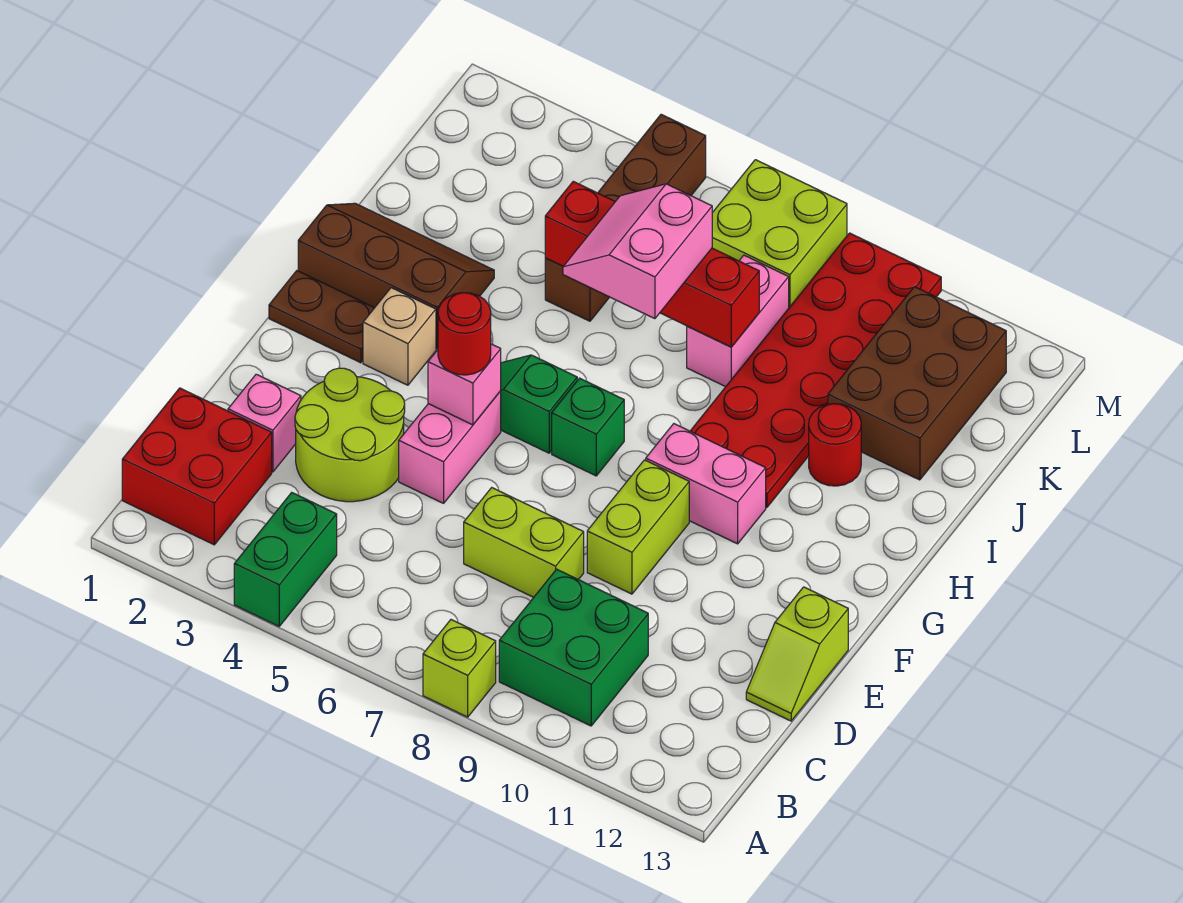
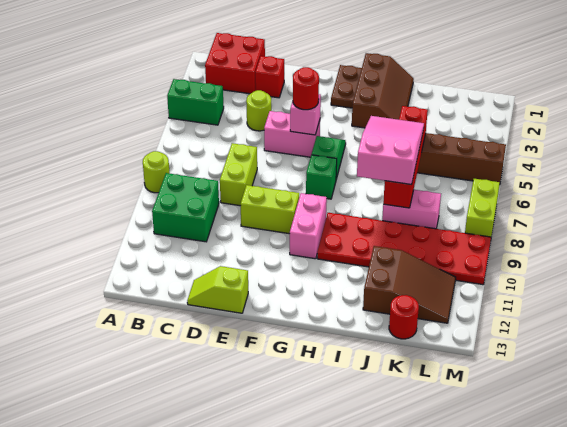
lime 1x1 brick [423,620,496,717] -> lime 1x1 round brick [143,151,170,193]
pink 1x1 brick [228,374,301,472] -> red 1x1 brick [255,56,284,98]
lime 2x2 round brick [295,368,405,502] -> lime 1x1 round brick [246,90,271,131]
tan 1x1 brick [363,288,436,385] -> none
pink 2x2 slope [563,184,712,319] -> pink 2x3 slope [357,116,424,185]
red 1x1 round brick [809,404,861,486] -> red 1x1 round brick moved to [389,295,419,339]
brown 2x3 brick [828,287,1006,480] -> brown 2x3 slope [363,246,456,323]
lime 2x2 brick [712,160,847,307] -> lime 1x2 brick [465,179,500,237]

